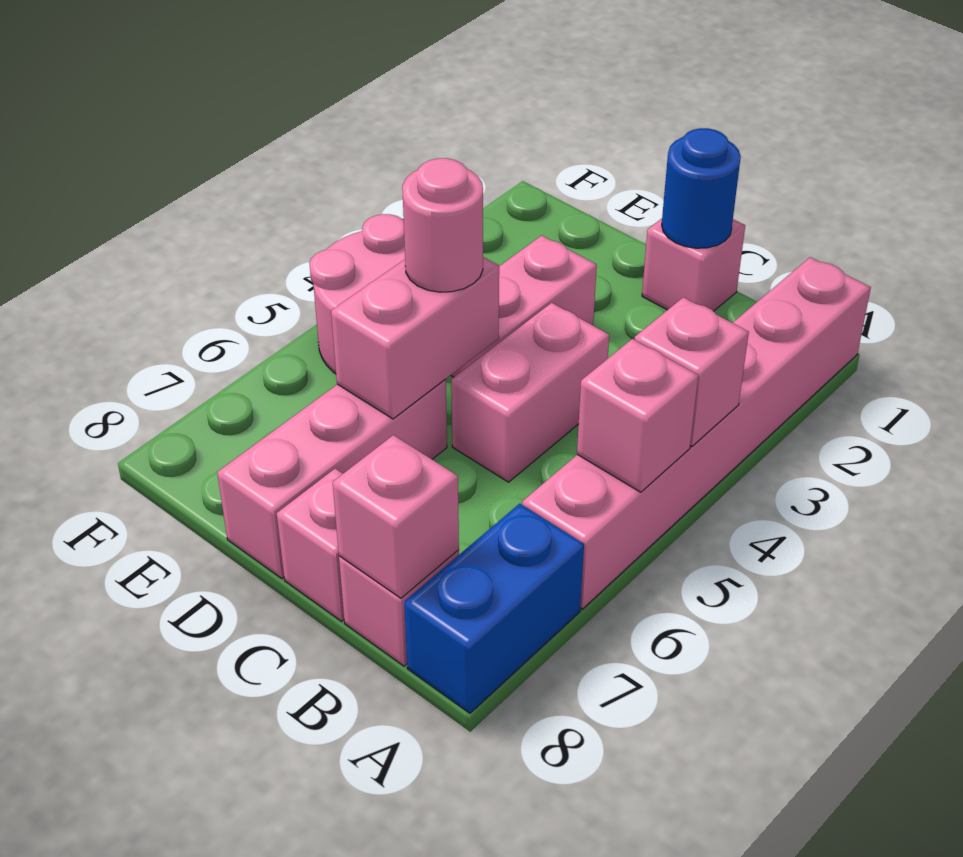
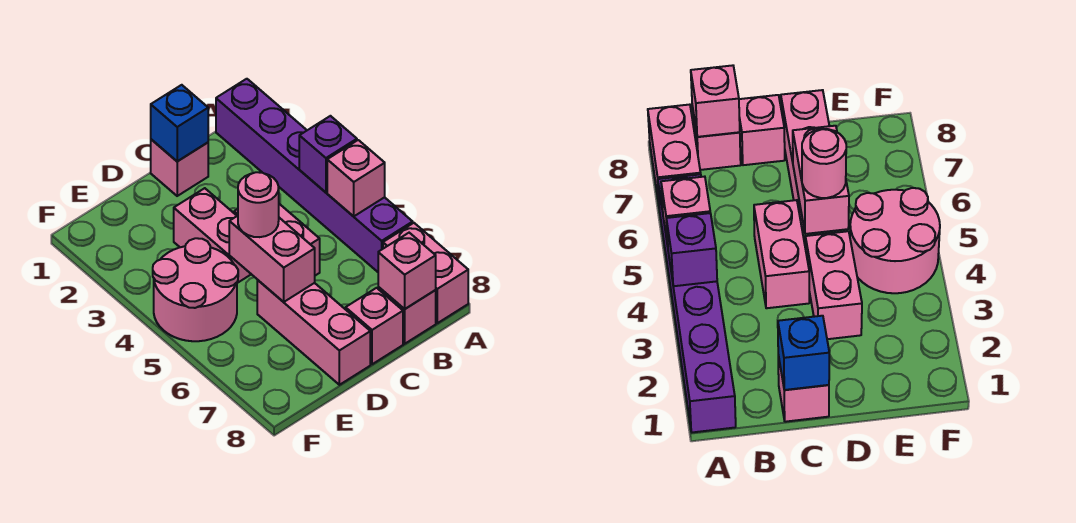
pink 1x6 brick [522,257,871,609] -> purple 1x6 brick [216,79,413,272]
pink 1x1 brick [634,297,749,446] -> purple 1x1 brick [299,116,357,192]
blue 1x2 brick [404,504,584,713] -> pink 1x2 brick [383,223,468,323]
blue 1x1 round brick [662,128,741,248] -> blue 1x1 brick [151,85,208,161]

